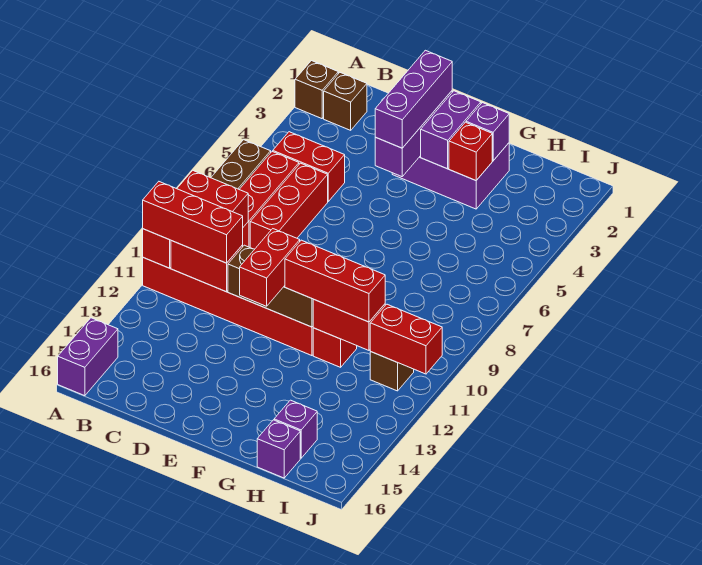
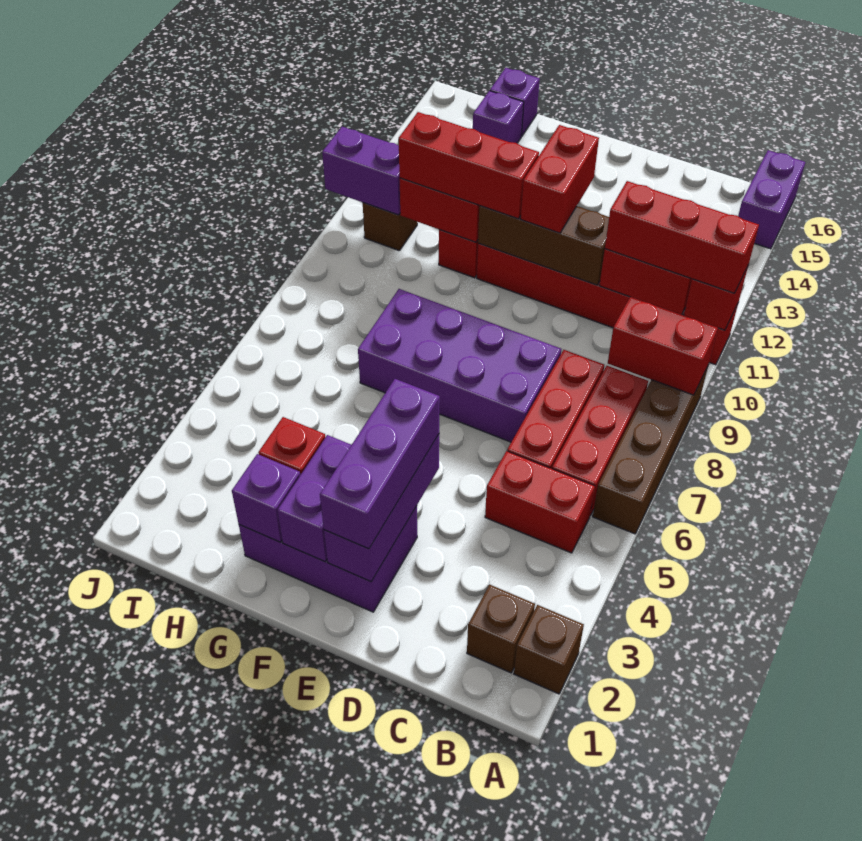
none -> purple 2x4 brick [358,289,561,442]
red 1x2 brick [370,304,442,374] -> purple 1x2 brick [322,127,400,215]

